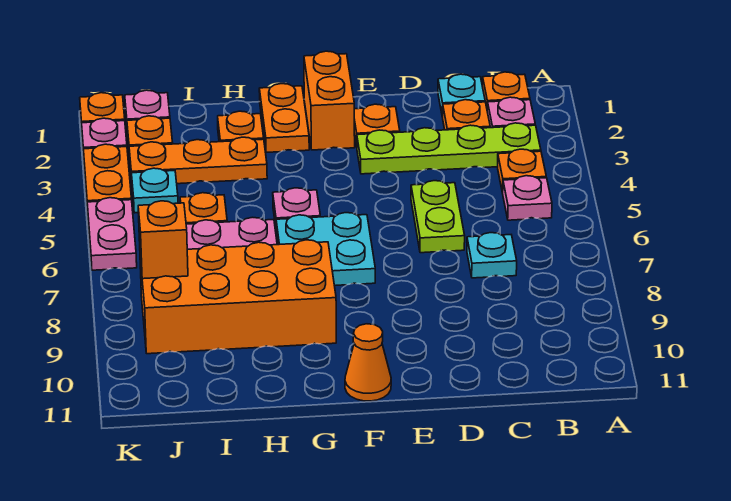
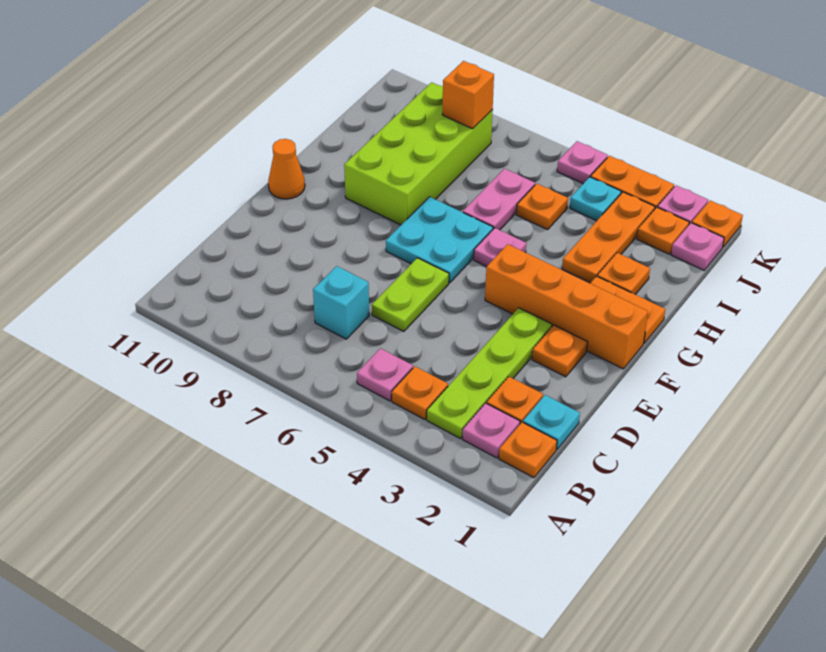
cyan 1x1 plate [467,233,517,278] -> cyan 1x1 brick [313,266,369,339]
lime 1x2 plate [411,181,465,253] -> lime 1x2 plate turned to [372,258,449,332]
orange 1x2 brick [304,51,355,150] -> orange 1x4 brick [485,244,648,369]
orange 2x4 brick [140,240,336,354] -> lime 2x4 brick [344,82,493,225]
pink 1x2 plate [87,198,137,270] -> pink 1x1 plate [557,141,608,184]

